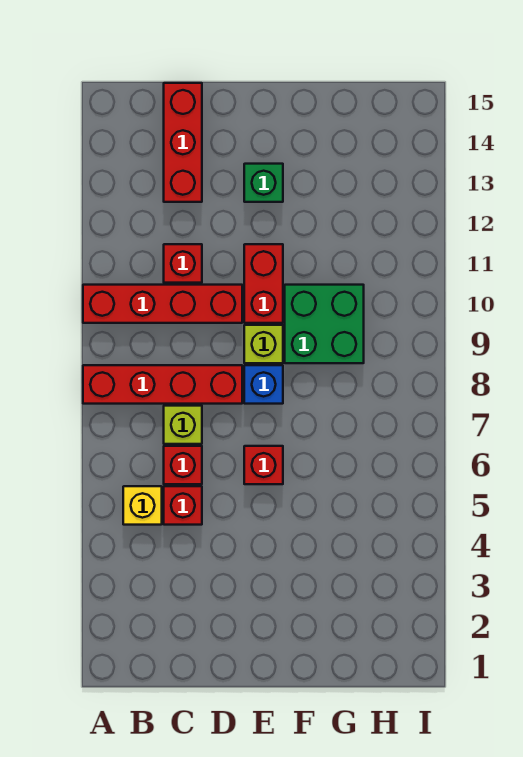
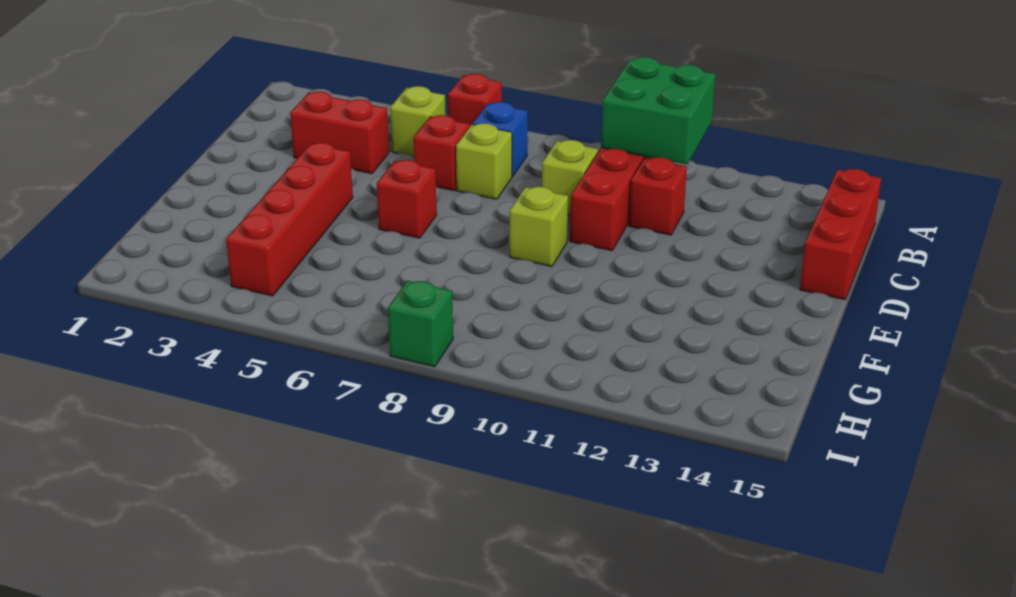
red 1x4 brick [83,365,242,404] -> red 1x4 brick moved to [226,143,353,296]
yellow 1x1 brick [123,486,162,525] -> lime 1x1 brick [390,86,446,157]
red 1x1 brick [164,486,202,525] -> red 1x1 brick moved to [448,74,502,126]
none -> lime 1x1 brick [542,140,598,215]
red 1x3 brick [164,83,202,202] -> red 1x3 brick turned to [800,169,881,300]
blue 1x1 brick [244,365,283,404] -> blue 1x1 brick moved to [473,102,528,177]
red 1x2 brick [244,244,283,323] -> red 1x2 brick moved to [290,91,389,174]
green 1x1 brick [244,164,283,202] -> green 1x1 brick moved to [388,281,453,367]
green 2x2 brick [285,285,364,363] -> green 2x2 brick moved to [601,57,715,164]

